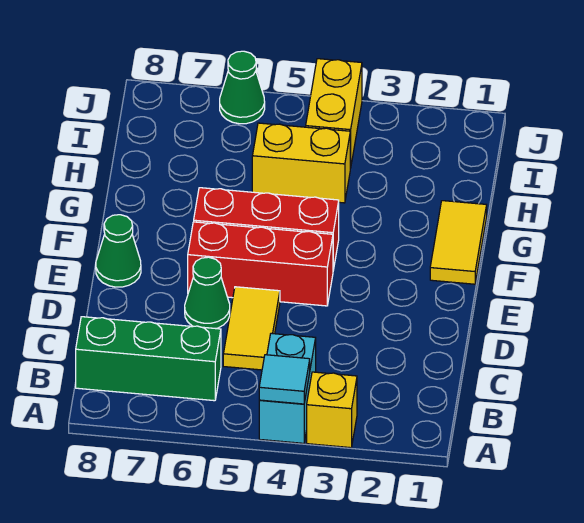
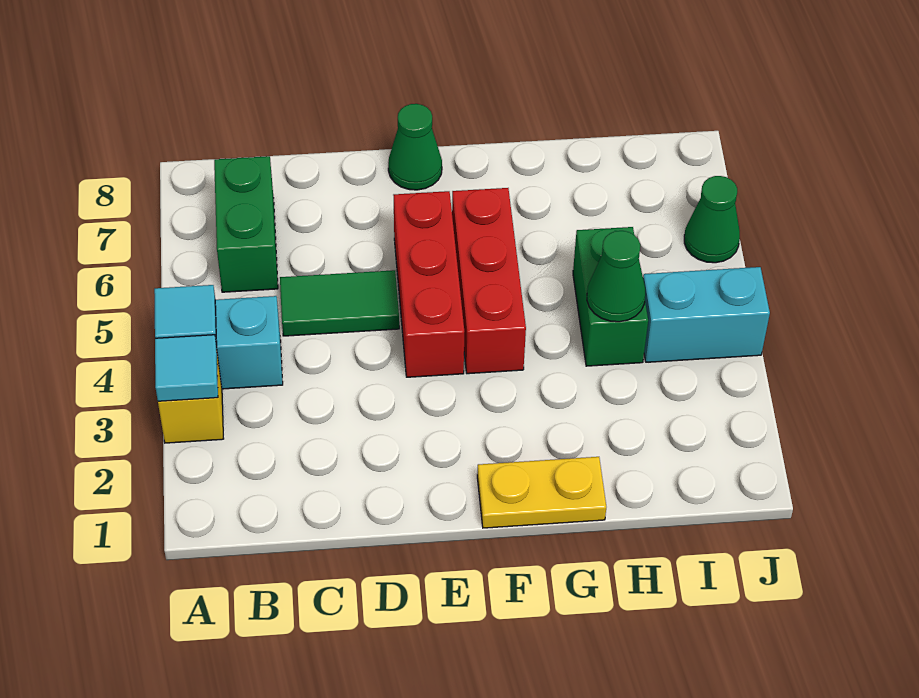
none -> cyan 1x1 tile [155,335,218,401]
green 1x3 brick [76,317,221,401] -> green 1x2 brick [214,156,278,292]
yellow 1x2 tile [223,287,280,370] -> green 1x2 tile [280,270,399,336]
green 1x1 cone [185,257,230,329] -> green 1x1 cone moved to [587,231,645,322]
yellow 1x2 tile [430,201,487,284] -> yellow 1x2 plate [477,457,606,528]
yellow 1x2 brick [252,123,350,203] -> green 1x2 brick [573,227,648,366]
yellow 1x2 brick [306,59,362,168] -> cyan 1x2 brick [643,267,770,362]

